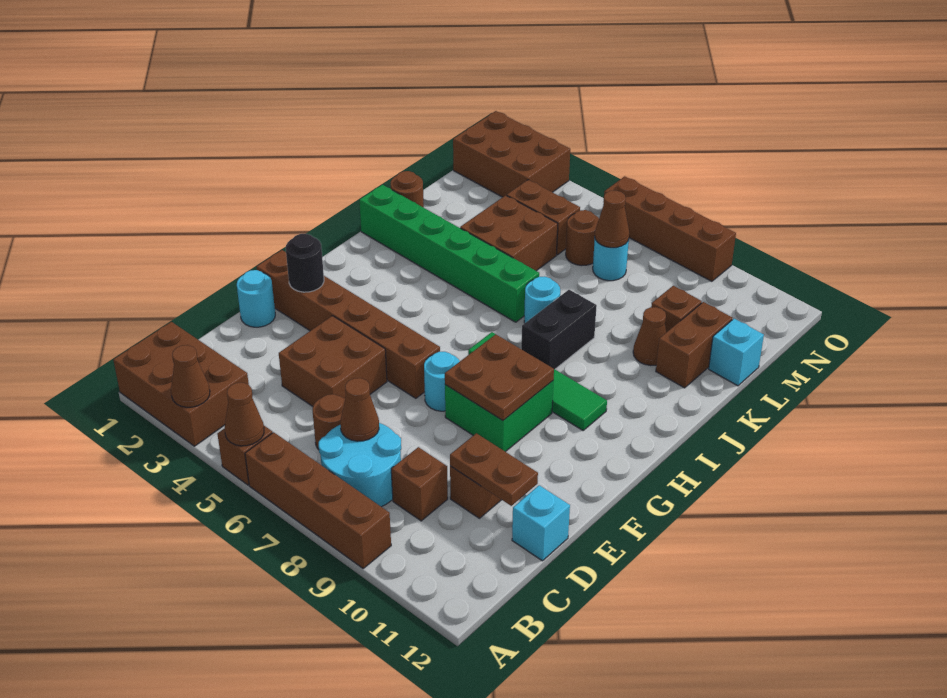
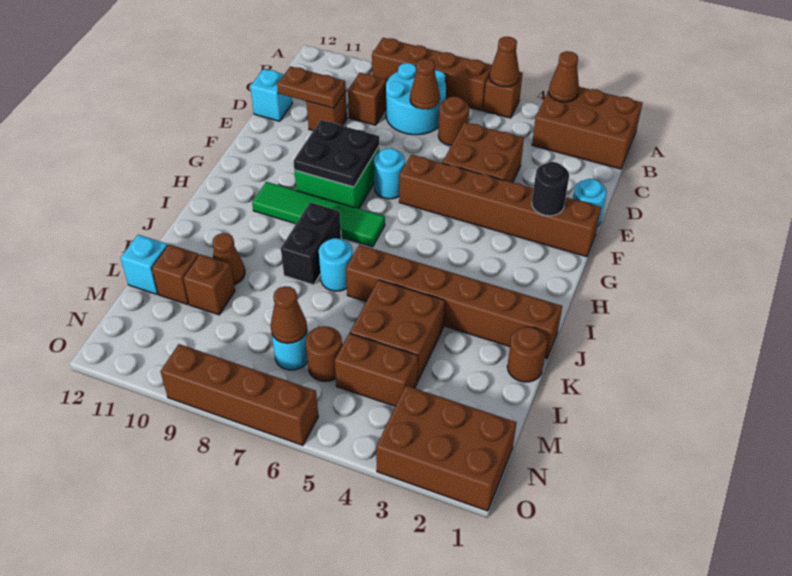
brown 2x2 plate [445,334,554,420] -> black 2x2 plate [294,120,379,187]
green 1x6 brick [359,185,539,322] -> brown 1x6 brick [346,245,562,358]
brown 1x2 brick [656,302,732,388] -> brown 1x1 brick [152,244,199,305]

